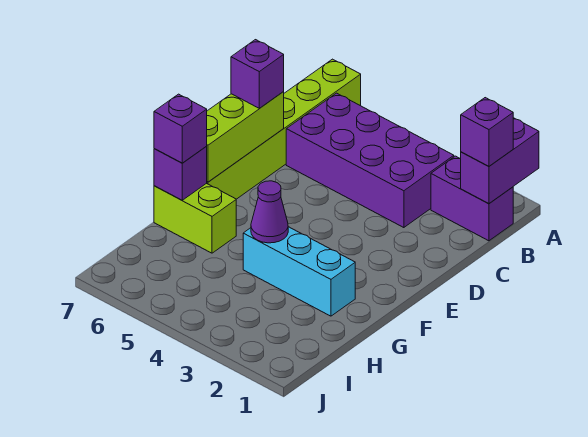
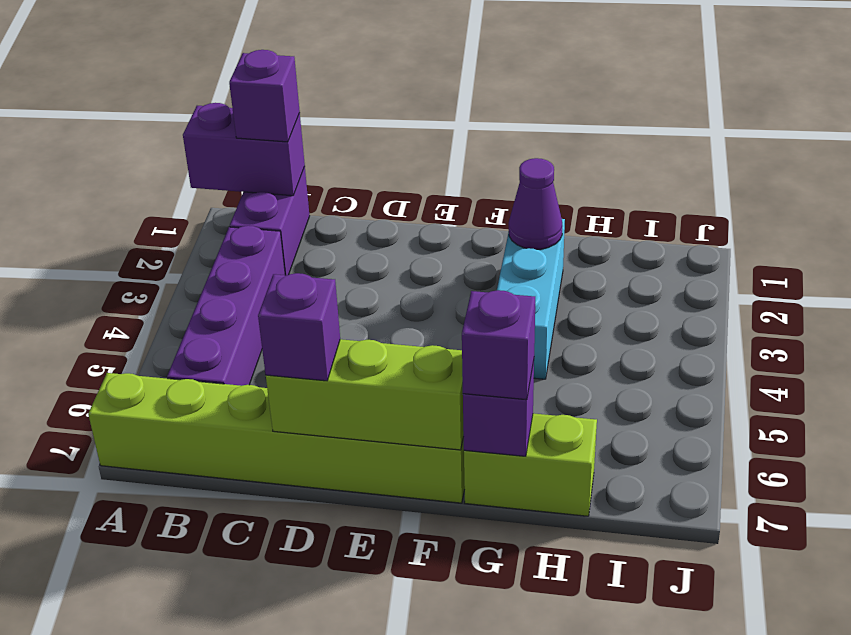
purple 2x4 brick [286,93,454,228] -> purple 1x4 brick [167,226,285,386]
purple 1x1 cone [251,181,288,243] -> purple 1x1 cone moved to [509,158,562,249]
lime 1x2 brick [154,183,236,253] -> lime 1x2 brick turned to [464,413,597,516]

